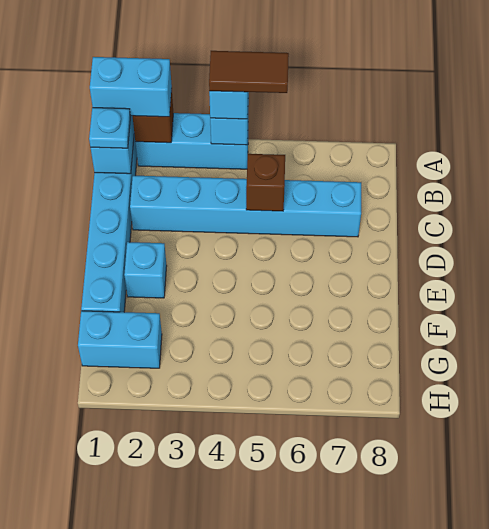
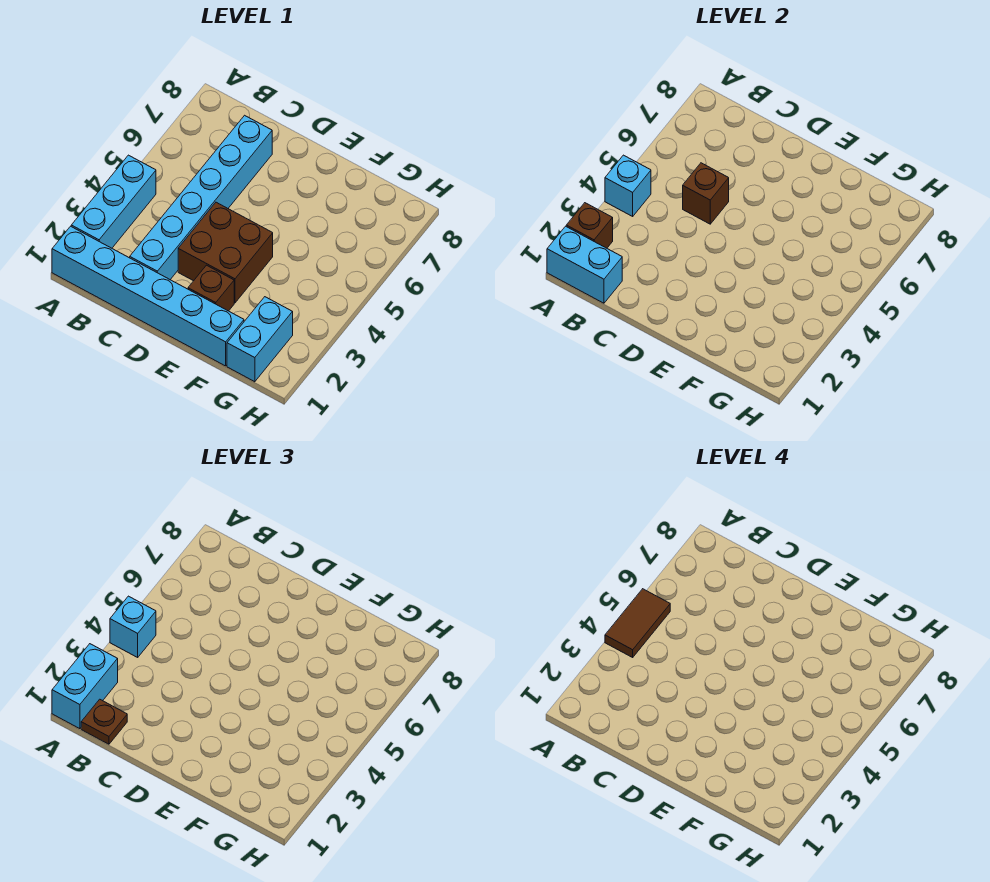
cyan 1x1 plate [89,108,130,148] -> brown 1x1 plate [81,699,127,744]
none -> brown 2x2 brick [178,202,273,303]
cyan 1x1 brick [124,242,167,298] -> brown 1x1 brick [188,265,234,311]

